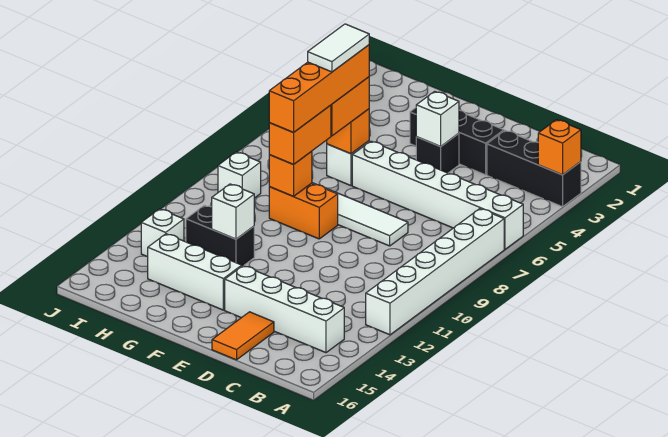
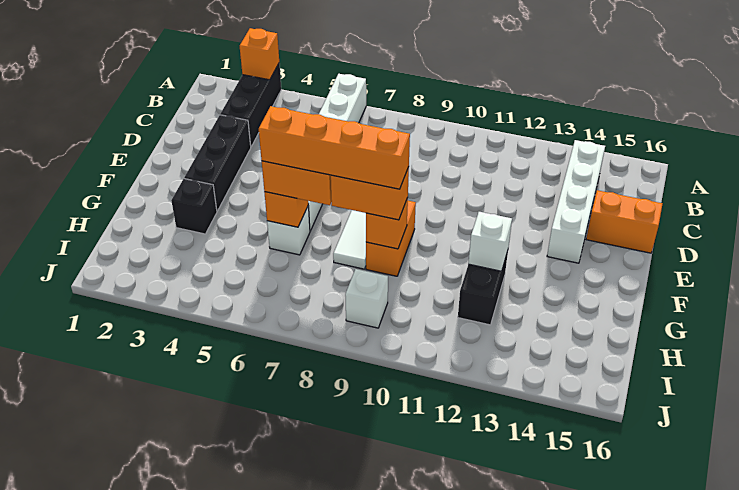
white 1x6 brick [366,209,504,335] -> none
orange 1x2 tile [212,312,274,360] -> orange 1x2 brick [586,190,662,253]
black 1x1 brick [416,134,459,173] -> black 1x1 brick moved to [171,179,217,234]
white 1x1 brick [416,91,459,146] -> none
white 1x3 brick [148,234,242,310] -> none
white 1x2 tile [308,24,369,72] -> none
white 1x1 brick [141,209,184,257] -> none

